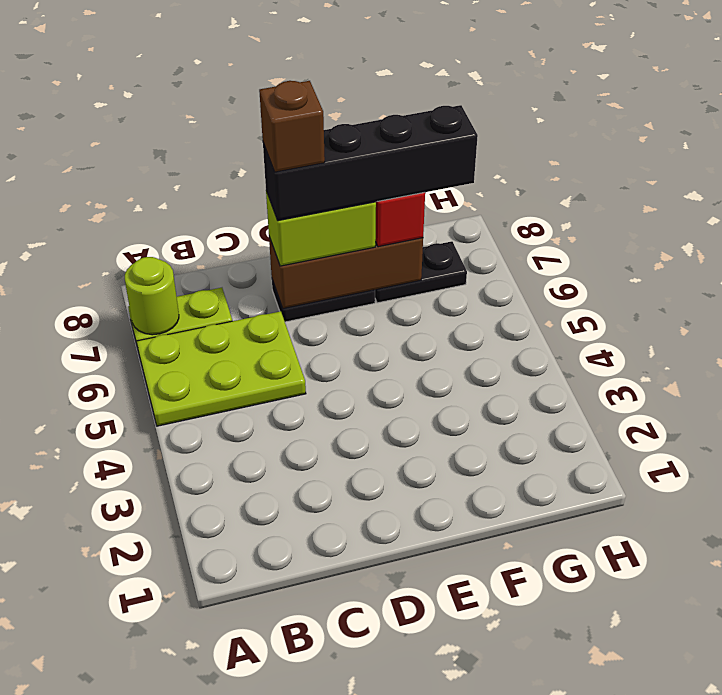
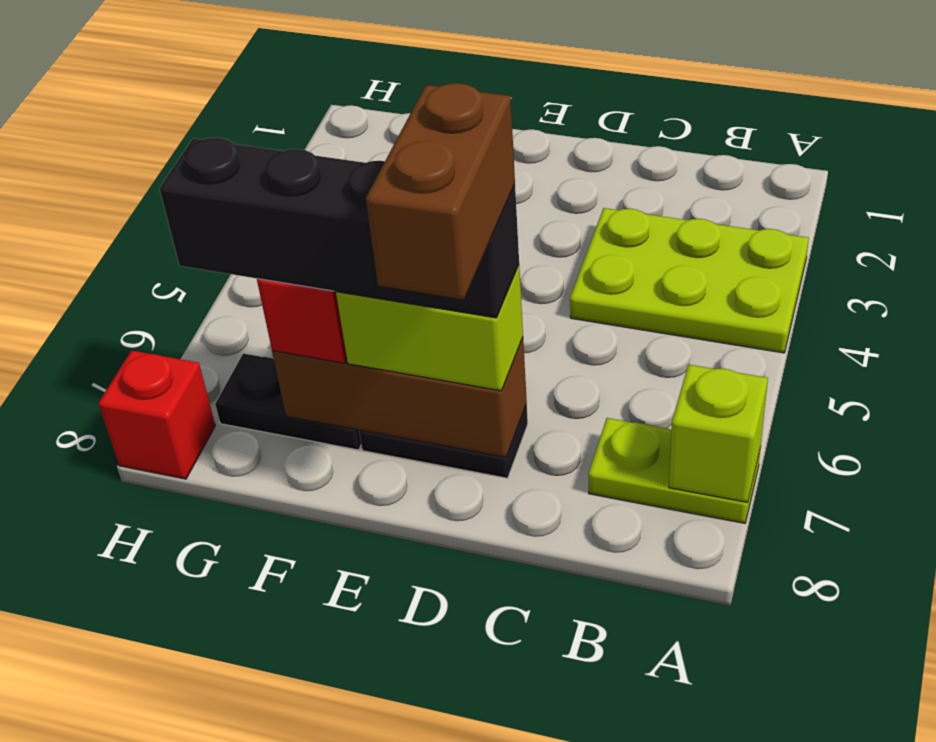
lime 2x3 plate [137,311,306,426] -> lime 2x3 plate moved to [570,208,809,353]
lime 1x1 round brick [125,257,179,335] -> lime 1x1 brick [669,365,768,503]
brown 1x1 brick [259,81,325,172] -> brown 1x2 brick [366,83,515,299]
none -> red 1x1 brick [98,350,215,479]

